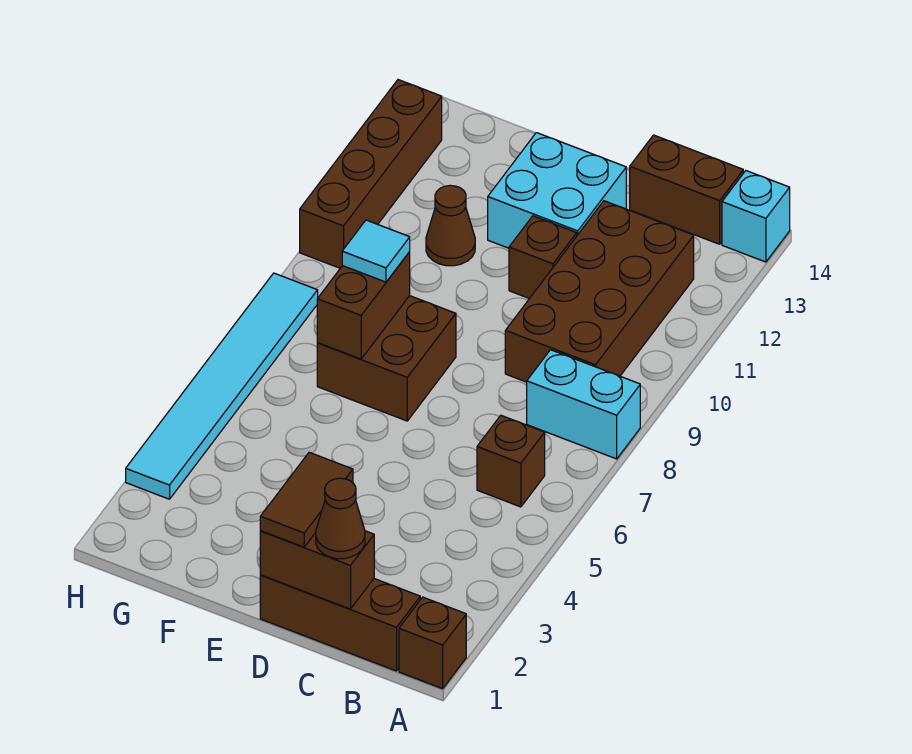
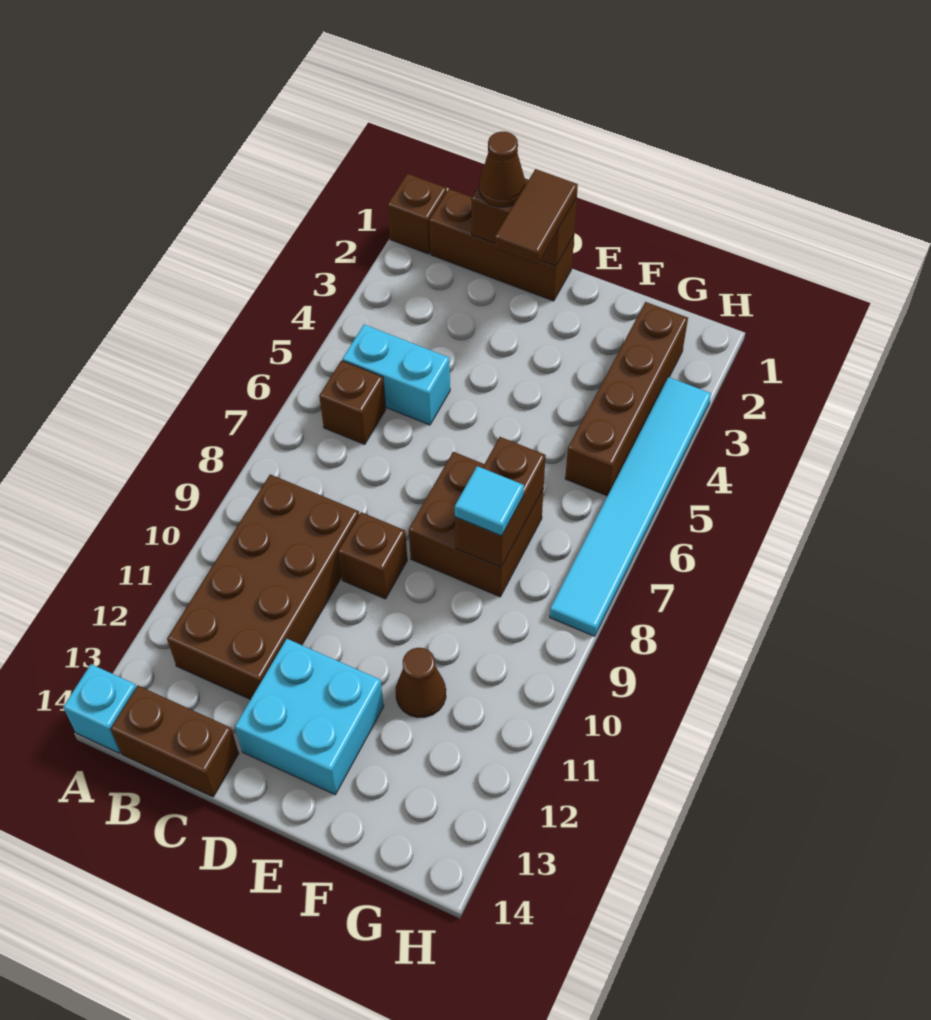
cyan 1x2 brick [527,350,640,459] -> cyan 1x2 brick moved to [343,325,450,425]
brown 1x1 brick [509,216,577,299] -> brown 1x1 brick moved to [338,512,407,599]
brown 1x4 brick [300,80,442,268] -> brown 1x4 brick moved to [565,302,688,496]

